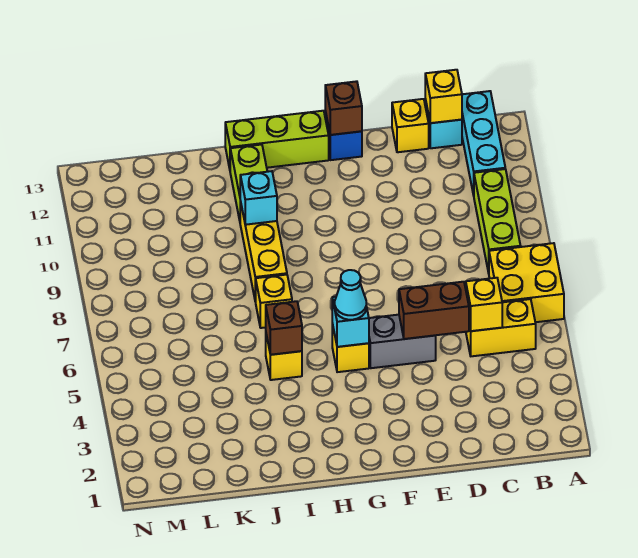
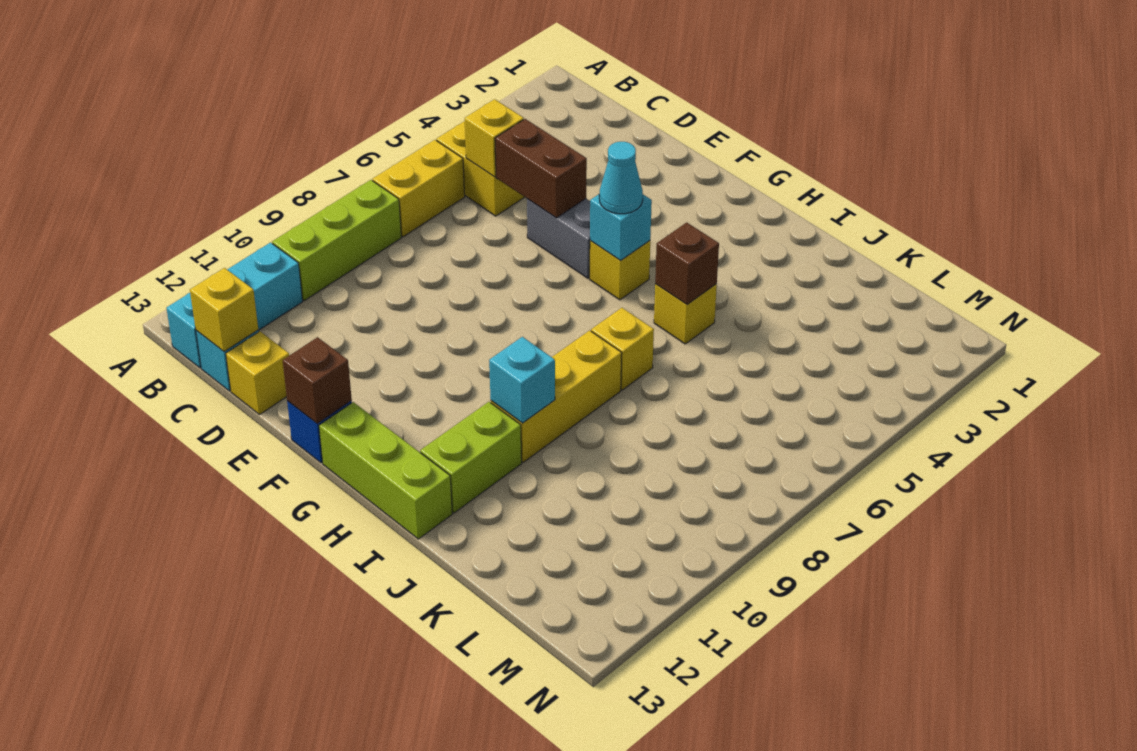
yellow 2x2 brick [489,243,564,322] -> yellow 1x2 brick [372,140,465,237]

